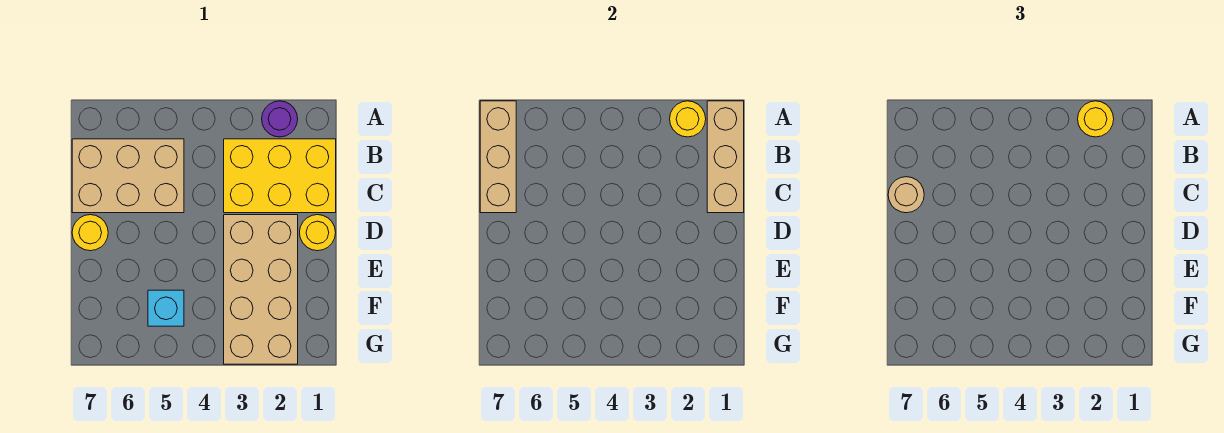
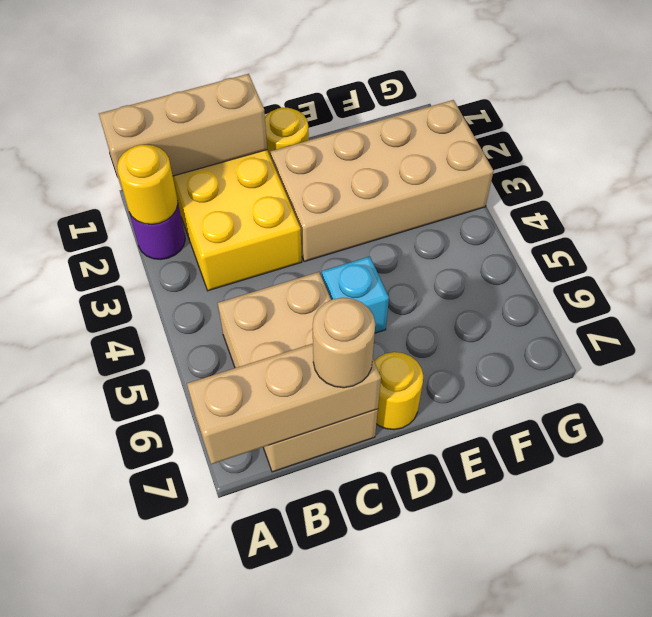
yellow 1x1 round brick [1078,101,1114,137] -> none
cyan 1x1 brick [148,290,184,326] -> cyan 1x1 brick moved to [322,256,389,333]

